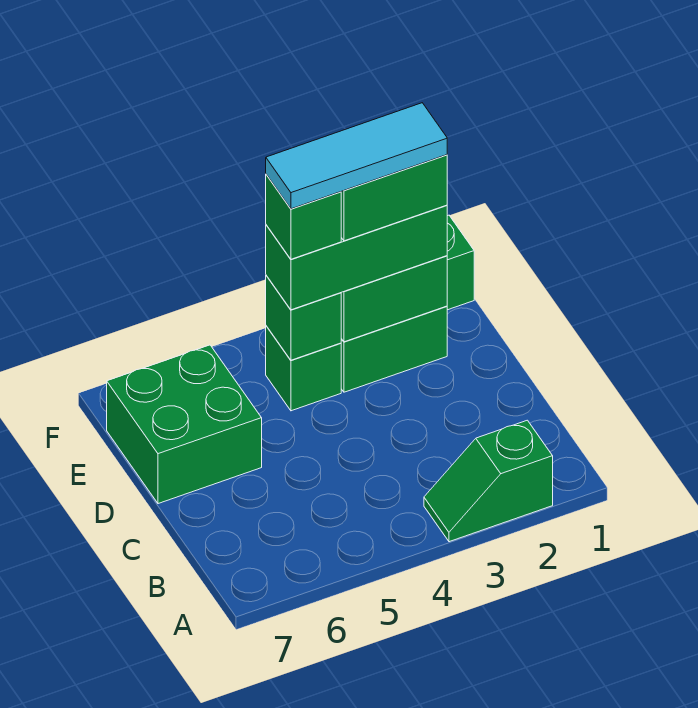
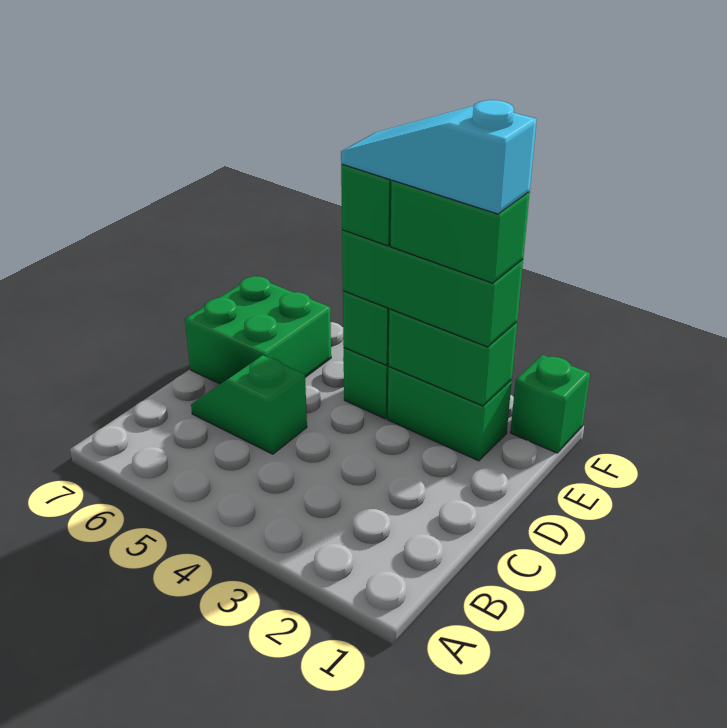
green 1x2 slope [424,420,553,542] -> green 1x2 slope moved to [191,355,307,454]
cyan 1x3 tile [266,103,447,209] -> cyan 1x3 slope [341,100,537,214]

